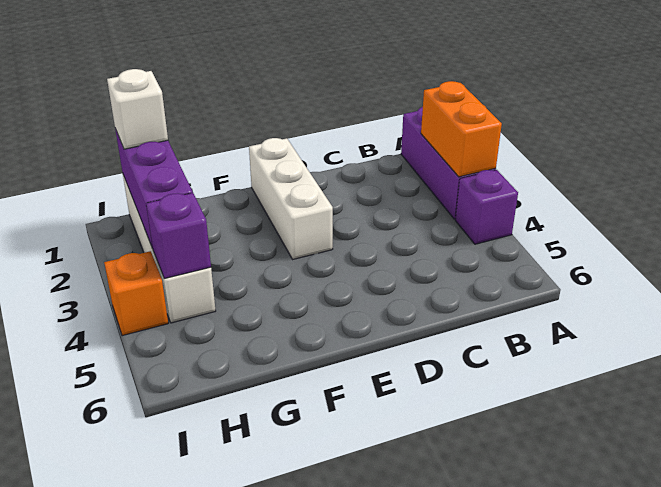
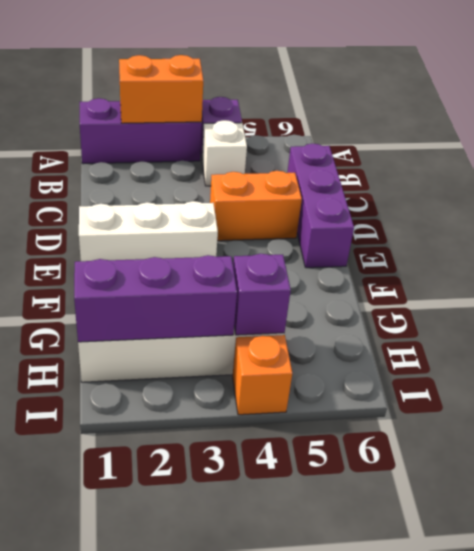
none -> purple 1x3 brick [287,143,354,268]
none -> orange 1x2 brick [210,171,302,241]
white 1x1 brick [107,69,168,149] -> white 1x1 brick moved to [202,120,247,186]

